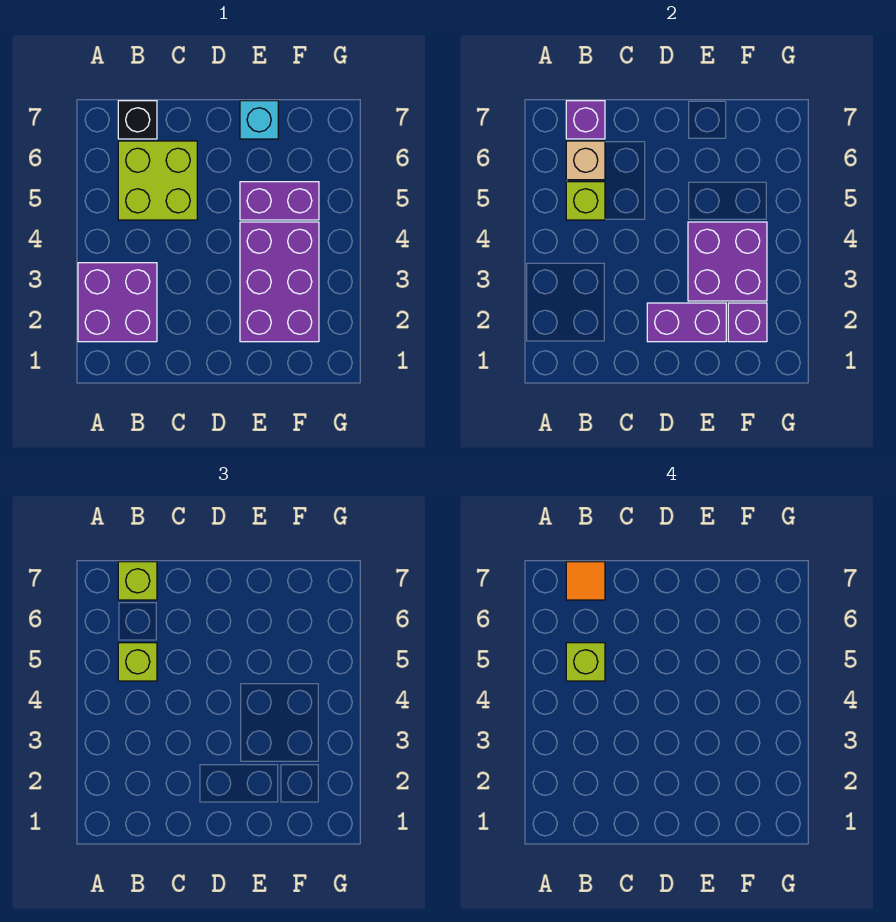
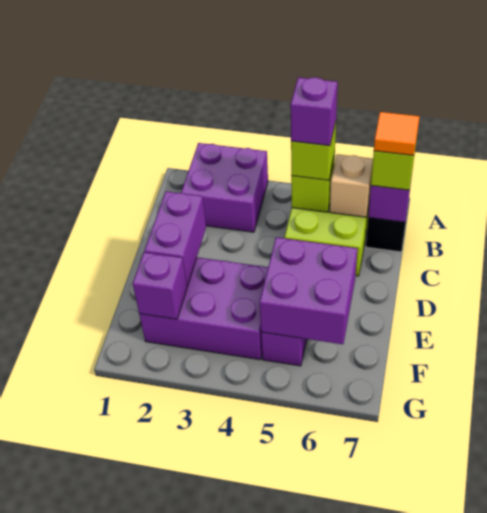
lime 1x1 brick [566,643,605,681] -> purple 1x1 brick [291,77,338,146]
purple 2x2 brick [688,222,767,301] -> purple 2x2 brick moved to [260,237,357,344]
cyan 1x1 brick [240,101,278,139] -> none

